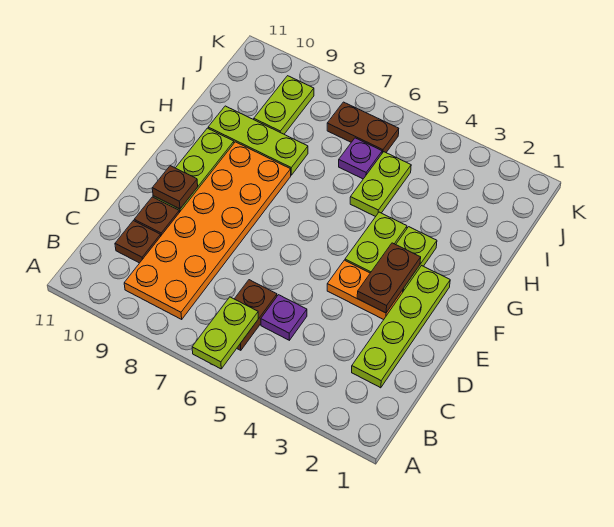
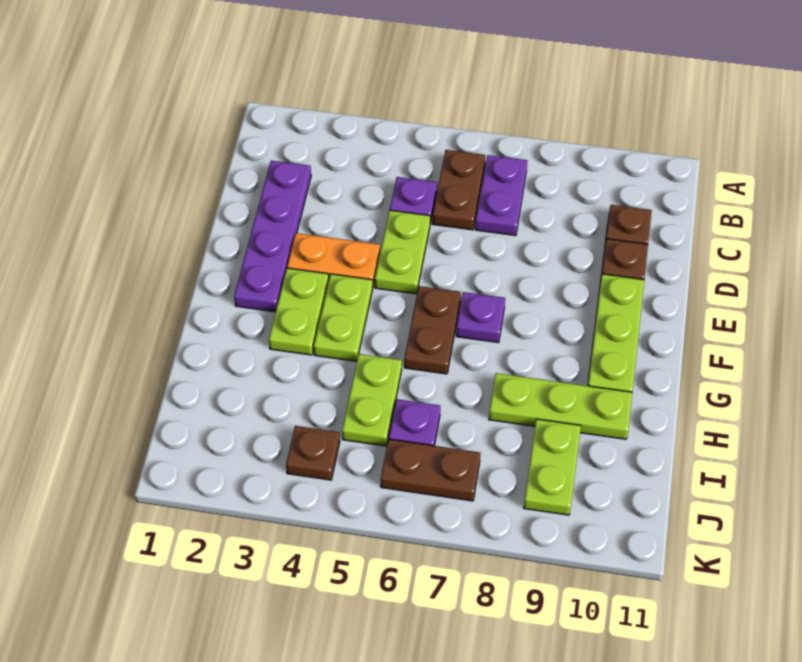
lime 1x2 plate [192,297,258,369] -> lime 1x2 plate moved to [375,210,430,294]
none -> purple 1x2 plate [475,155,528,236]
orange 2x6 plate [124,142,291,319] -> none
lime 1x4 plate [352,266,450,388] -> purple 1x4 plate [234,161,311,312]
brown 1x2 plate [357,243,421,313] -> brown 1x2 plate moved to [404,286,461,374]
brown 1x1 plate [152,166,198,209] -> brown 1x1 plate moved to [286,426,340,480]
none -> purple 1x1 plate [456,292,505,343]

